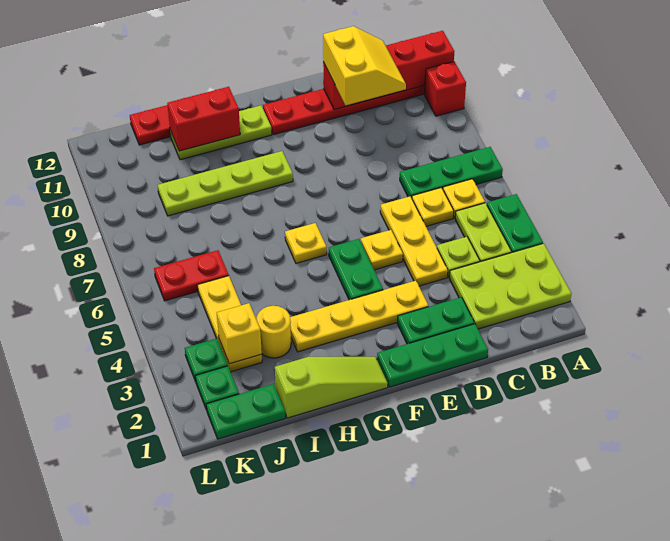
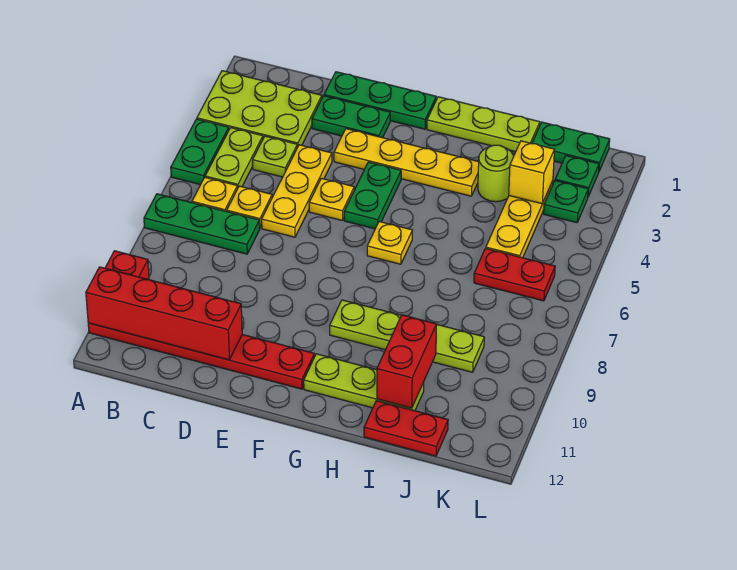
yellow 2x2 slope [323,26,406,105] -> none
lime 1x3 slope [275,357,388,418] -> lime 1x3 plate [427,97,540,152]
red 1x2 brick [167,87,240,151] -> red 1x2 brick turned to [377,315,437,408]
yellow 1x1 round brick [256,306,291,358] -> lime 1x1 round brick [478,145,514,202]

